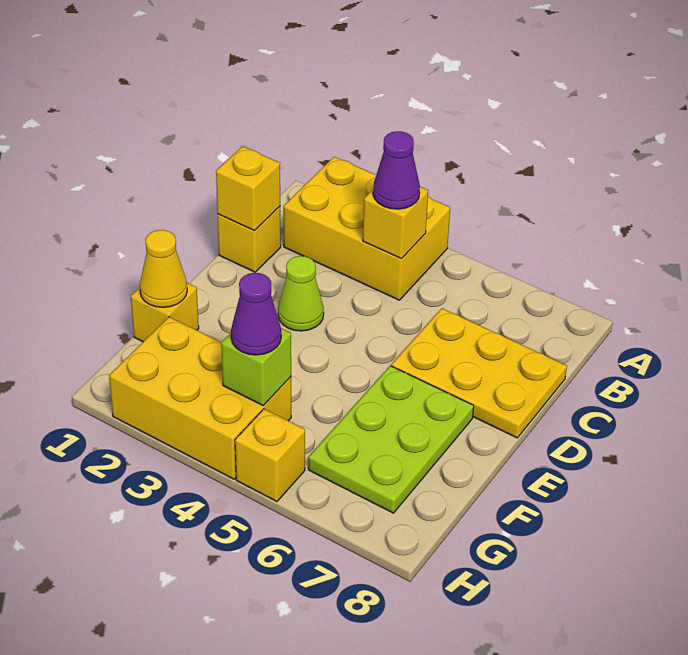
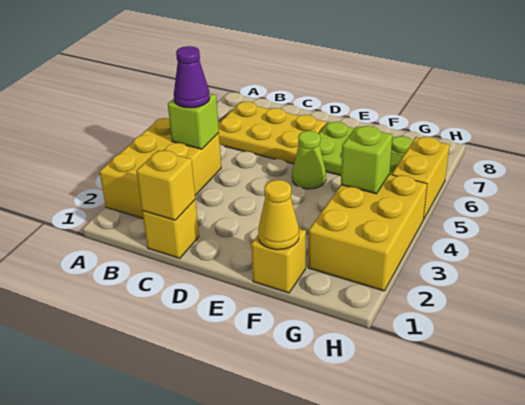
yellow 1x1 brick [363,187,428,259] -> lime 1x1 brick [168,93,219,149]
yellow 2x3 plate [391,308,567,438] -> yellow 2x3 plate turned to [218,102,326,164]
lime 1x1 cone [278,256,324,331] -> lime 1x1 cone moved to [292,131,326,189]
purple 1x1 cone [231,273,281,355] -> none
yellow 1x1 brick [235,409,305,501] -> yellow 1x2 brick [392,137,450,220]

